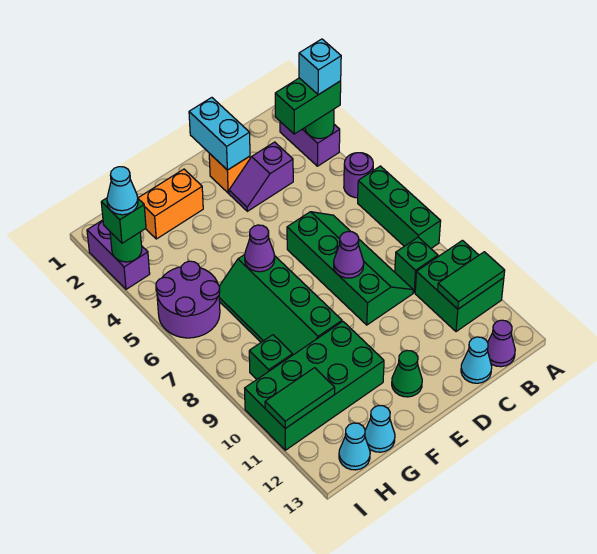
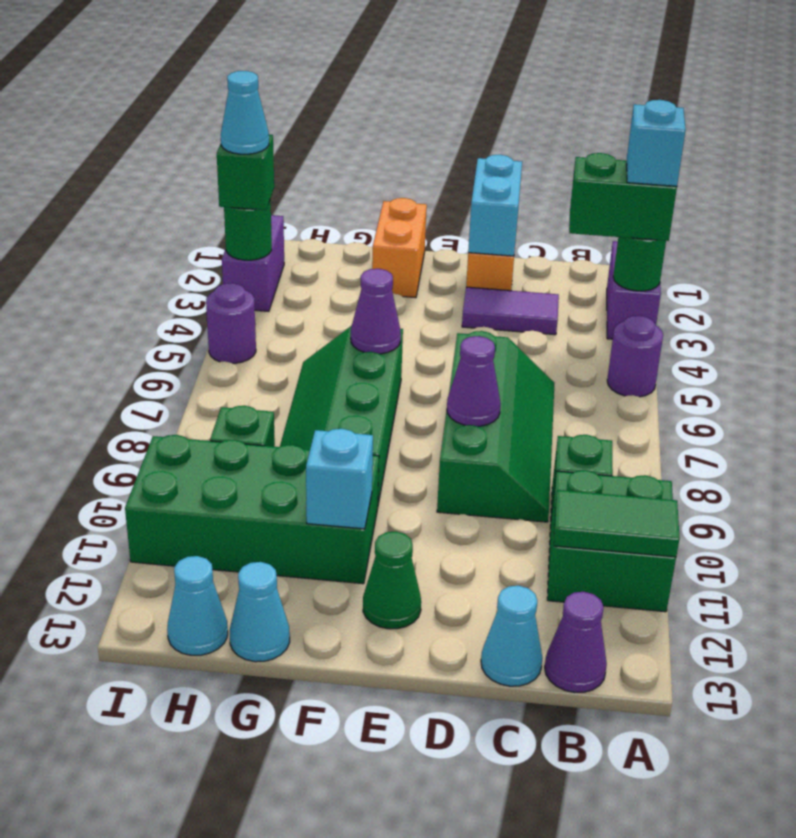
green 1x3 brick [358,166,441,248] -> none
purple 1x2 slope [229,142,293,211] -> purple 1x2 tile [462,287,559,335]
orange 1x2 brick [138,169,203,239] -> orange 1x2 brick turned to [372,198,427,298]
none -> cyan 1x1 brick [306,429,373,529]
purple 2x2 round brick [156,261,220,338] -> purple 1x1 round brick [206,283,256,363]
green 1x2 tile [265,368,335,428] -> none

